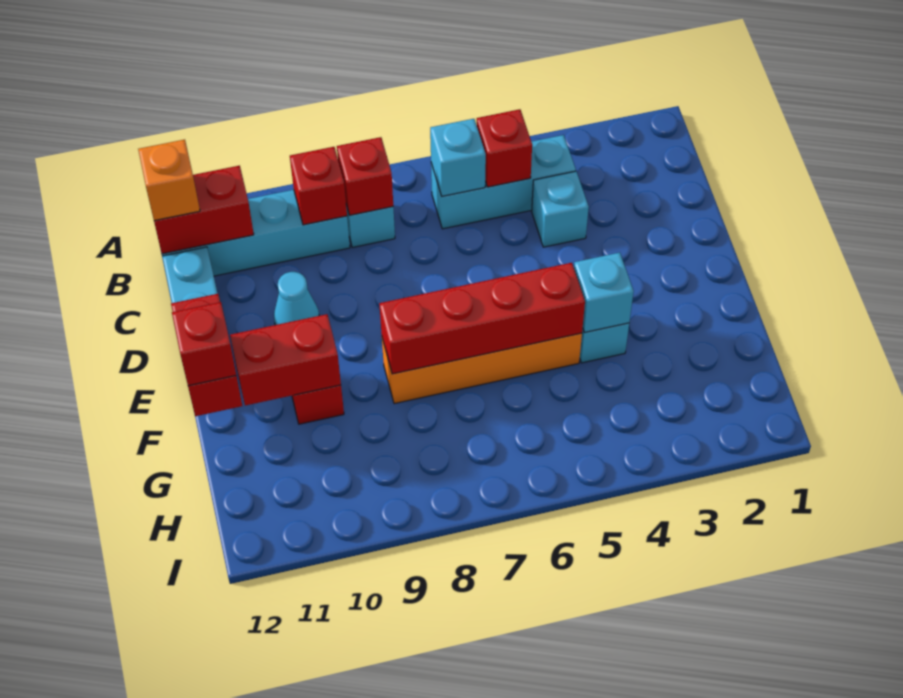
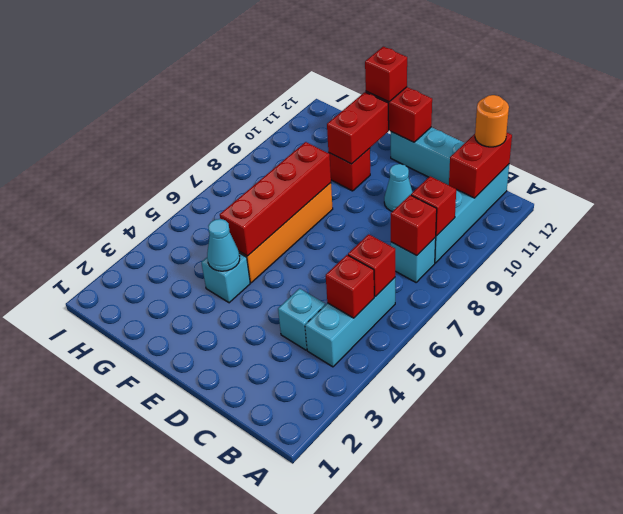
cyan 1x1 brick [430,119,486,196] -> red 1x1 brick [348,234,395,297]
orange 1x1 brick [138,140,200,221] -> orange 1x1 round brick [475,95,509,147]
cyan 1x1 brick [574,253,634,332] -> cyan 1x1 cone [207,219,240,271]

